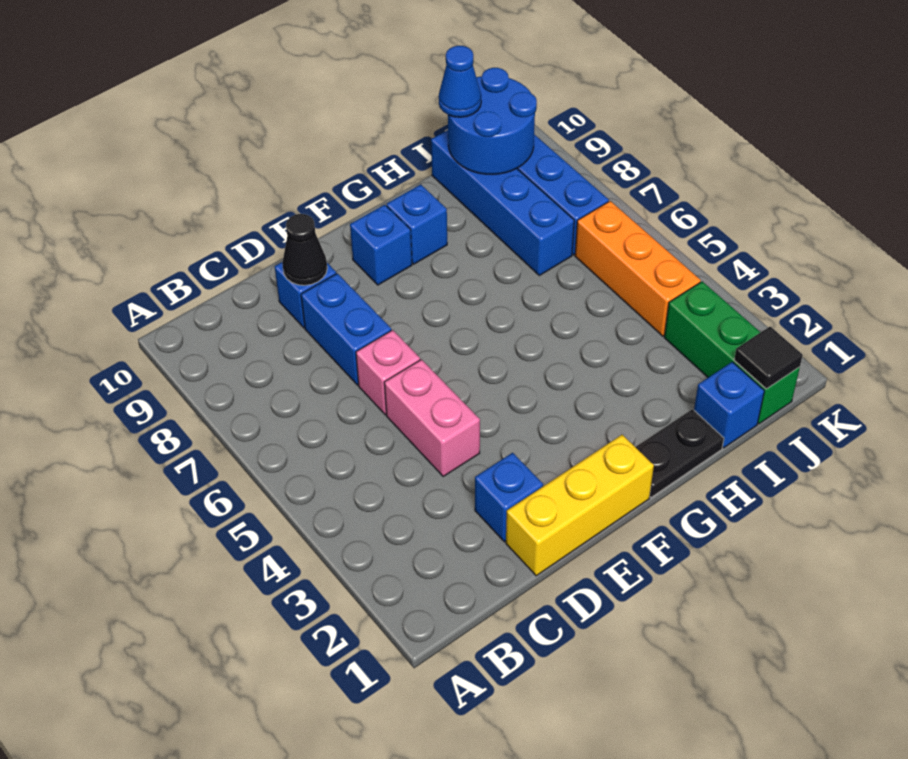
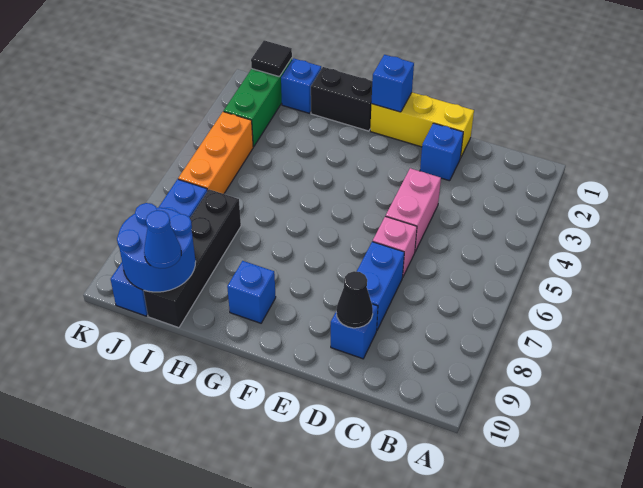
blue 1x1 brick [350,205,412,285] -> blue 1x1 brick moved to [371,55,414,112]
black 1x2 plate [636,409,724,497] -> black 1x2 brick [311,67,372,131]
blue 1x4 brick [431,130,574,275] -> black 1x4 brick [144,189,241,328]

